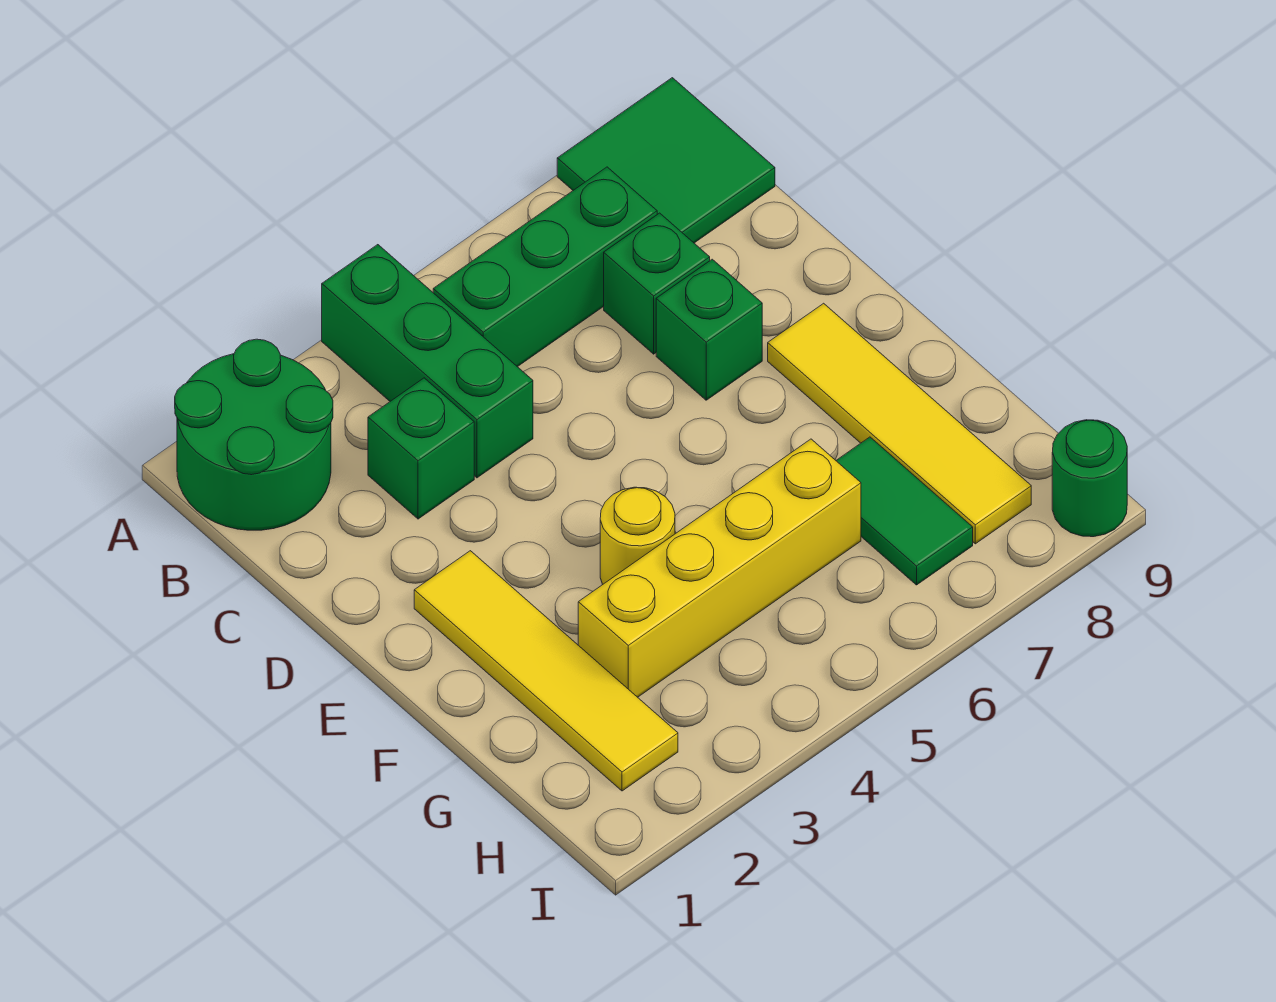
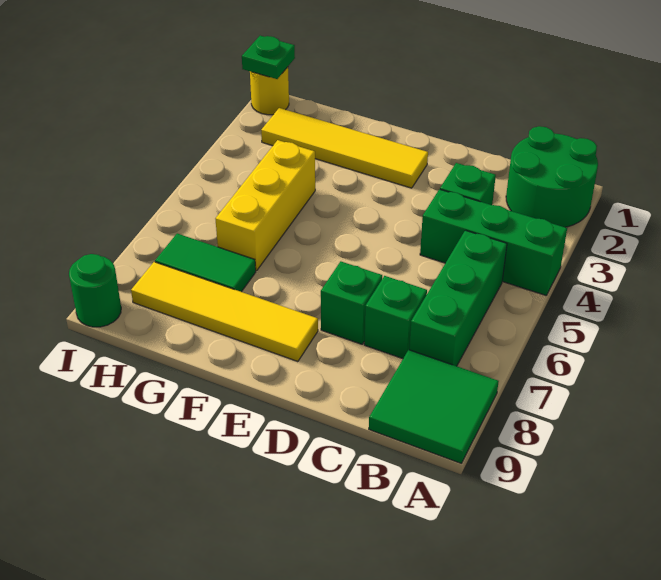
yellow 1x1 round brick [600,487,675,584] -> yellow 1x1 round brick moved to [250,67,289,115]
yellow 1x4 brick [578,439,861,697] -> yellow 1x3 brick [215,140,315,271]
none -> green 1x1 plate [242,36,295,79]

